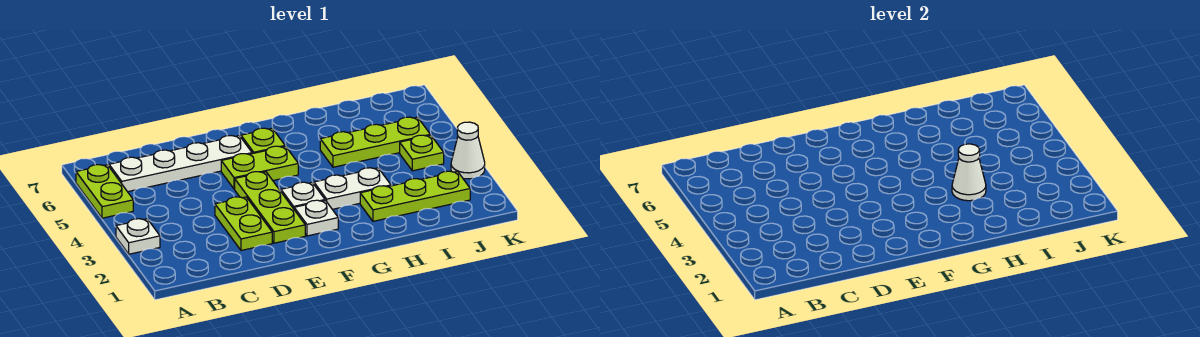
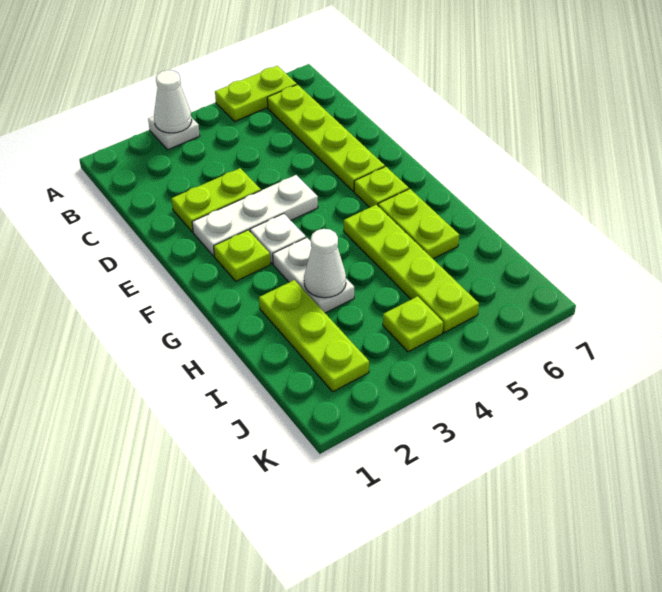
white 1x4 plate [109,136,252,192] -> lime 1x4 plate [267,85,385,191]
lime 1x3 plate [235,172,305,243] -> white 1x3 plate [192,175,318,256]
lime 1x2 plate [221,146,298,189] -> lime 1x2 plate moved to [378,189,459,259]
white 1x1 plate [294,200,338,236] -> lime 1x1 plate [214,230,270,281]
lime 1x3 plate [320,117,430,167] -> lime 1x4 plate [344,205,479,333]
white 1x1 cone [451,122,485,179] -> white 1x1 cone moved to [154,70,192,133]

